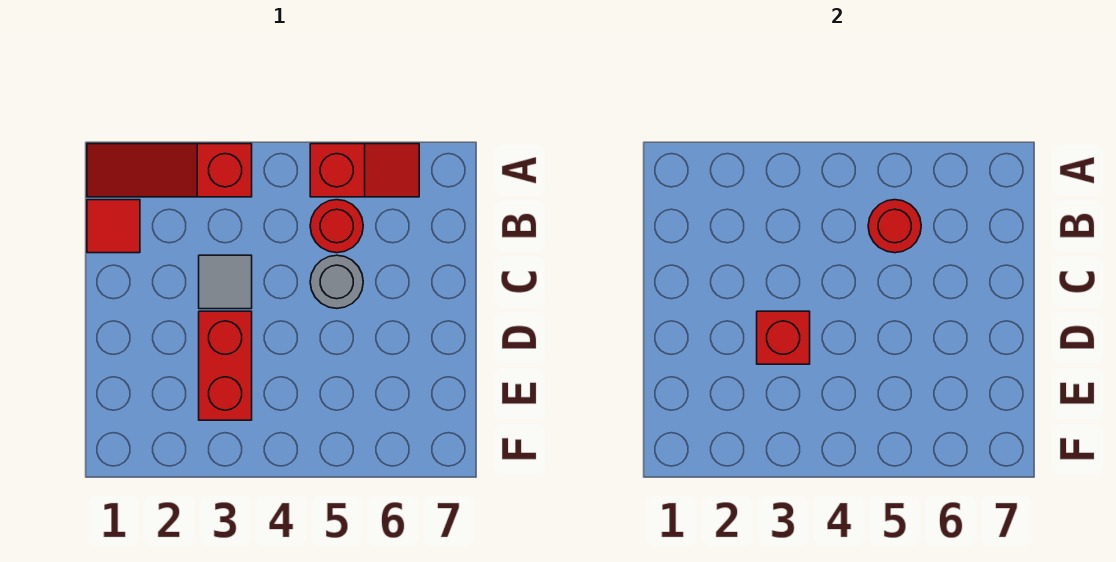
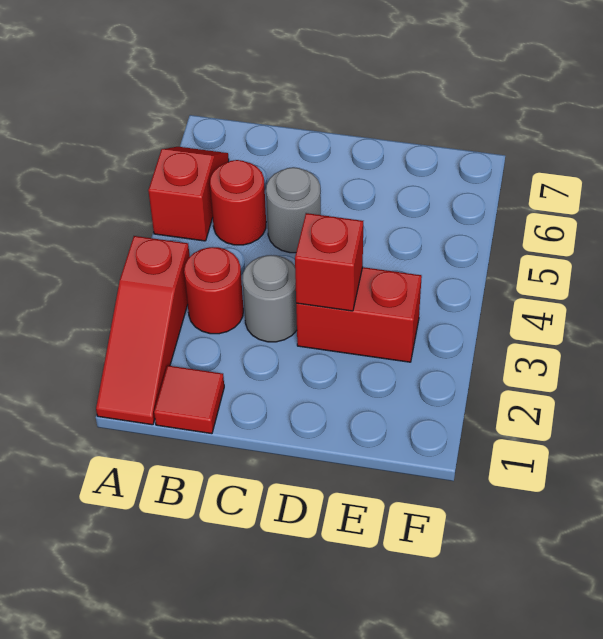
red 1x1 round brick [868,200,921,253] -> red 1x1 round brick moved to [184,247,243,334]
grey 1x1 tile [199,255,252,309] -> grey 1x1 round brick [242,255,297,342]

